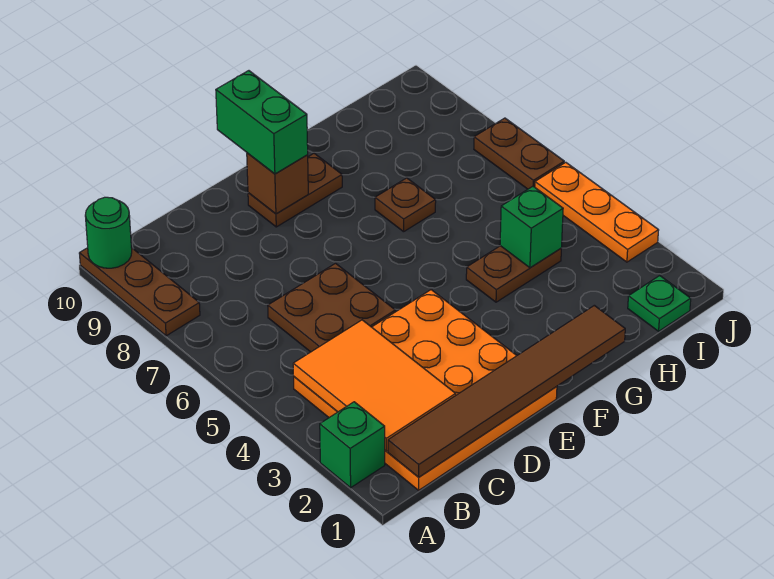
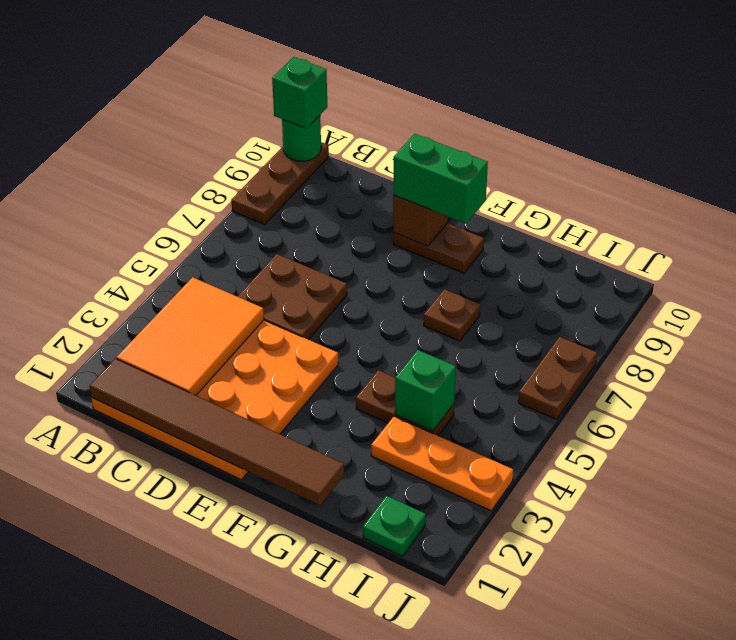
green 1x1 brick [320,402,385,488] -> green 1x1 brick moved to [272,57,327,128]
green 1x2 brick [216,71,308,174] -> green 1x2 brick turned to [394,134,488,224]
orange 1x3 plate [535,162,659,262] -> orange 1x3 plate turned to [371,416,513,511]

